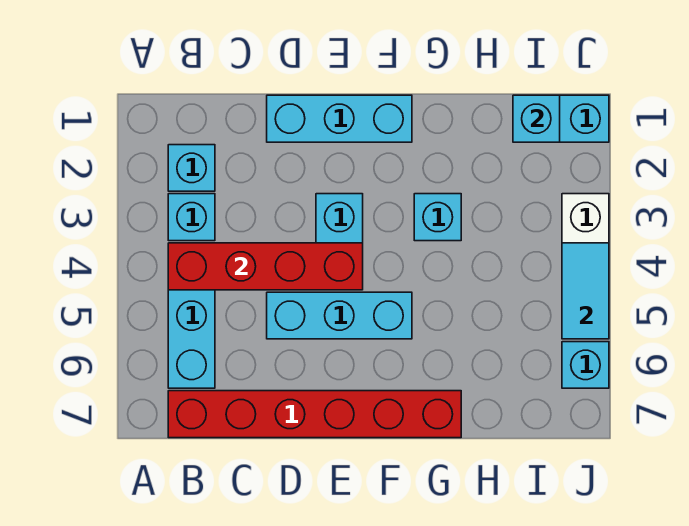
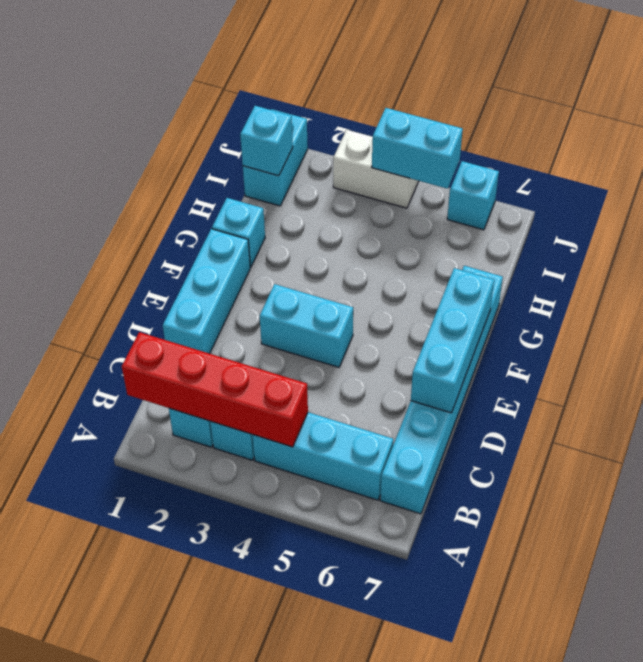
red 1x4 brick [168,243,363,290] -> red 1x4 brick turned to [122,332,308,447]
red 1x6 brick [168,391,461,438] -> cyan 1x6 brick [380,266,503,514]
cyan 1x3 brick [267,292,412,339] -> cyan 1x3 brick moved to [411,268,494,413]
cyan 1x1 brick [414,194,461,241] -> cyan 1x1 brick moved to [212,198,265,267]
cyan 1x2 tile [562,243,609,339] -> cyan 1x2 brick [372,108,463,189]

